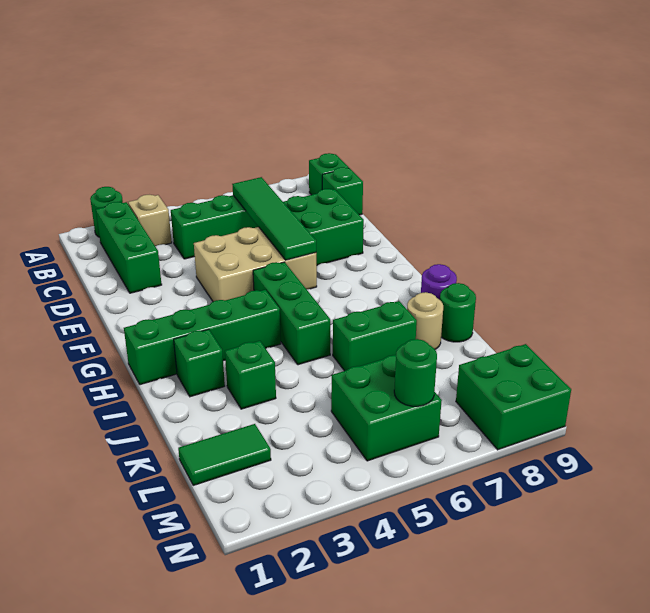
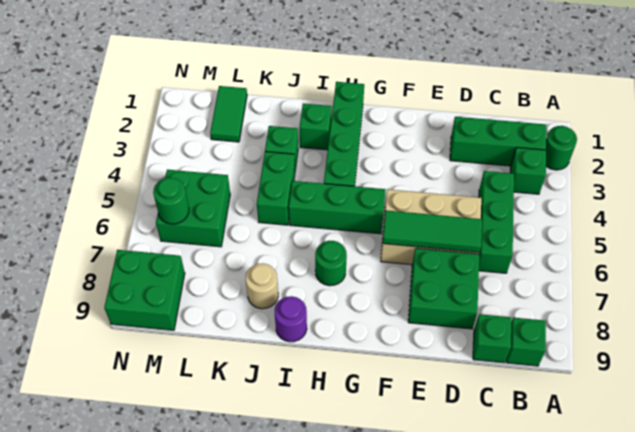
tan 1x1 brick [128,195,172,246] -> green 1x1 brick [510,147,546,194]
green 1x4 tile [232,177,316,260] -> green 1x3 tile [383,210,482,253]
tan 2x3 brick [194,227,317,302] -> tan 2x3 brick turned to [381,189,481,265]
green 1x2 brick [333,301,417,371] -> green 1x2 brick moved to [257,152,295,225]
green 1x1 round brick [440,283,476,342] -> green 1x1 round brick moved to [315,241,347,286]

